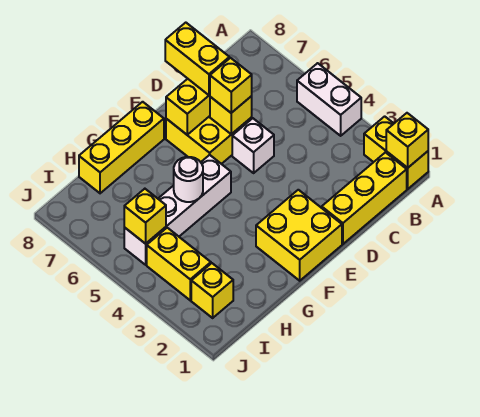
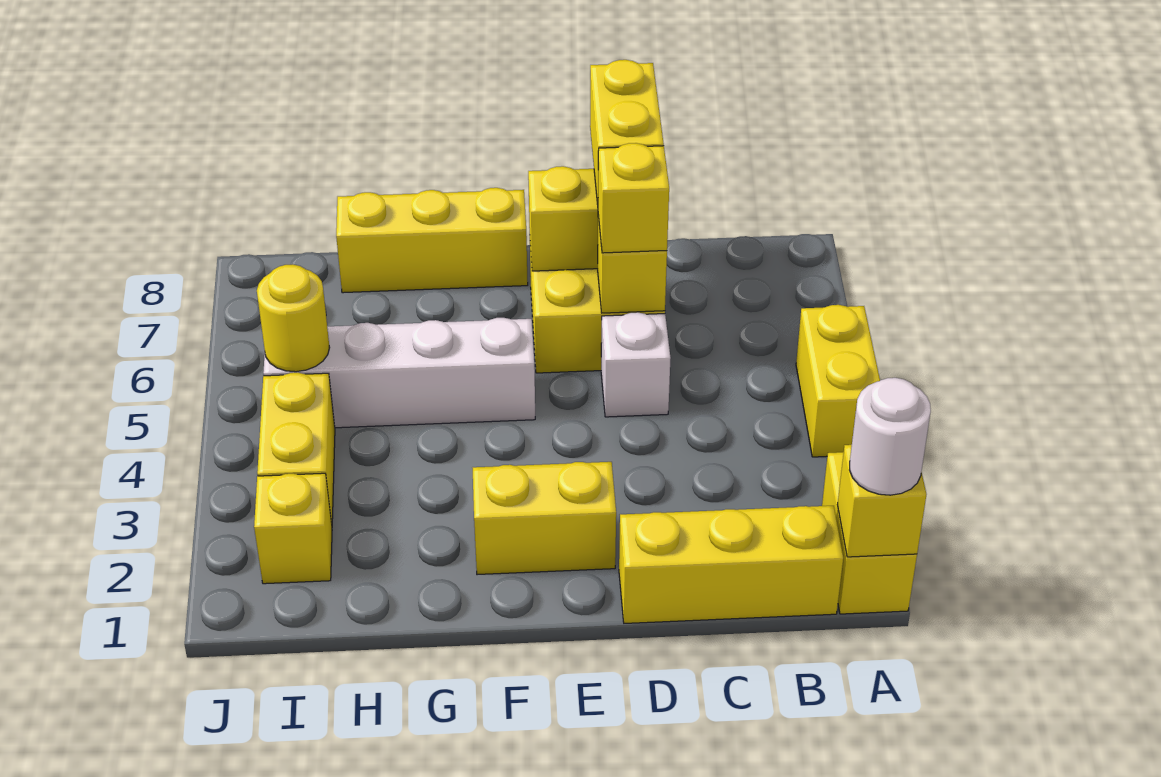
white 1x2 brick [297,63,361,136] -> yellow 1x2 brick [796,305,880,457]
yellow 2x2 brick [256,190,342,281] -> yellow 1x2 brick [473,462,616,575]
white 1x1 round brick [174,157,203,202] -> white 1x1 round brick moved to [849,378,931,495]
yellow 1x1 brick [124,189,166,244] -> yellow 1x1 round brick [257,264,330,372]

